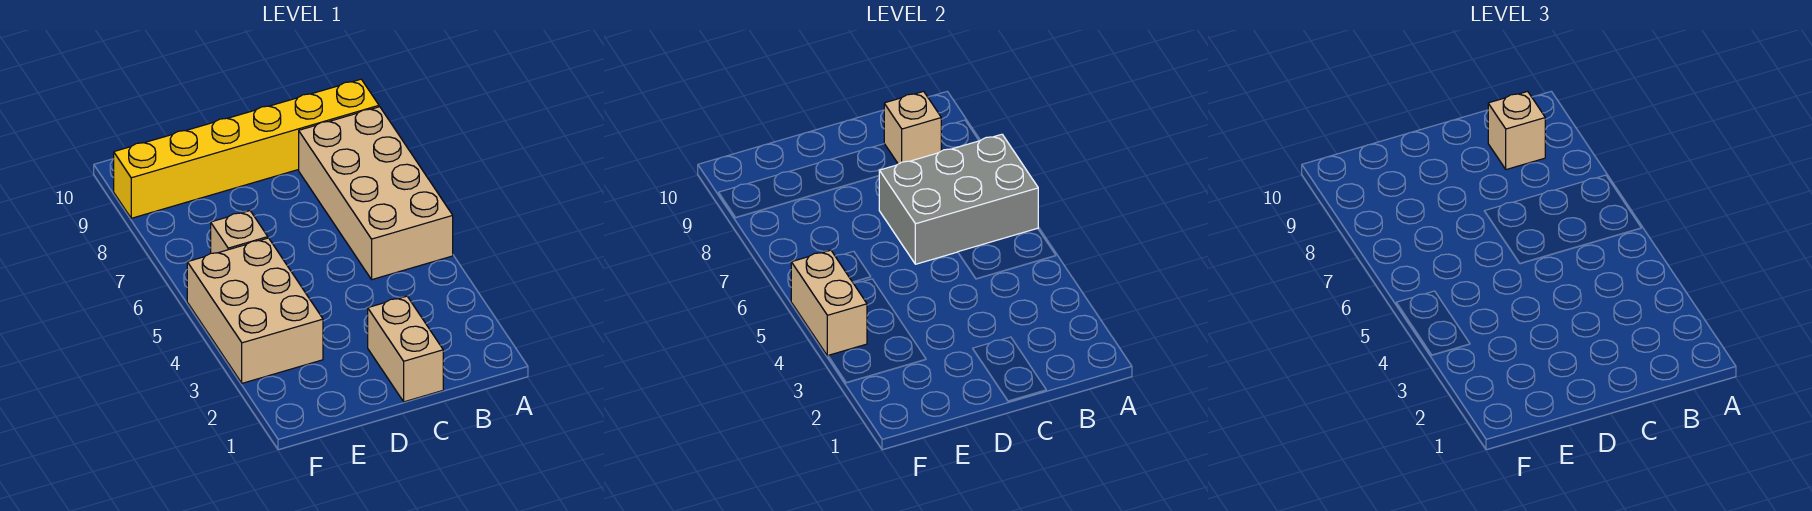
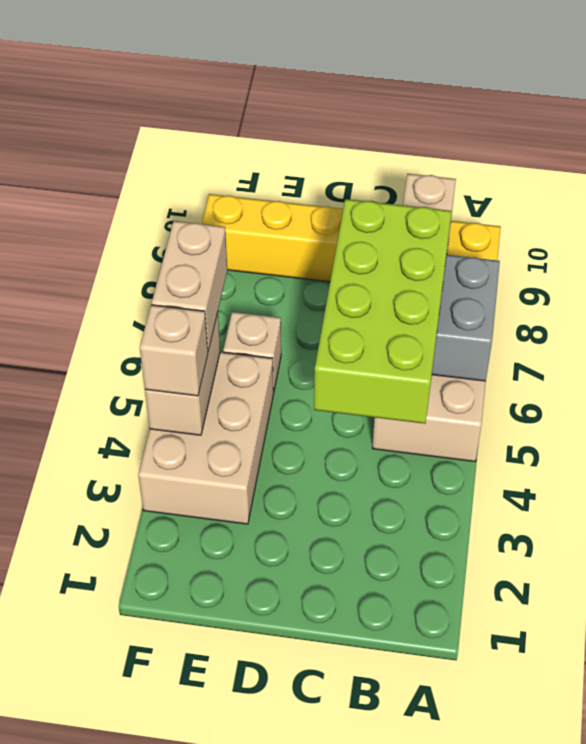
none -> lime 2x4 brick [314,199,452,424]
tan 1x1 brick [1488,91,1545,170] -> tan 1x1 brick moved to [140,305,208,396]
tan 1x2 brick [368,296,443,402] -> tan 1x2 brick moved to [152,221,227,351]

